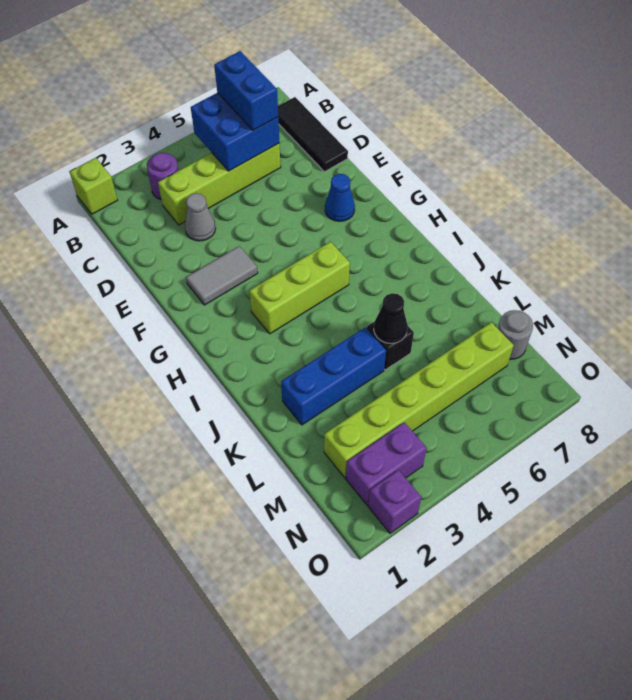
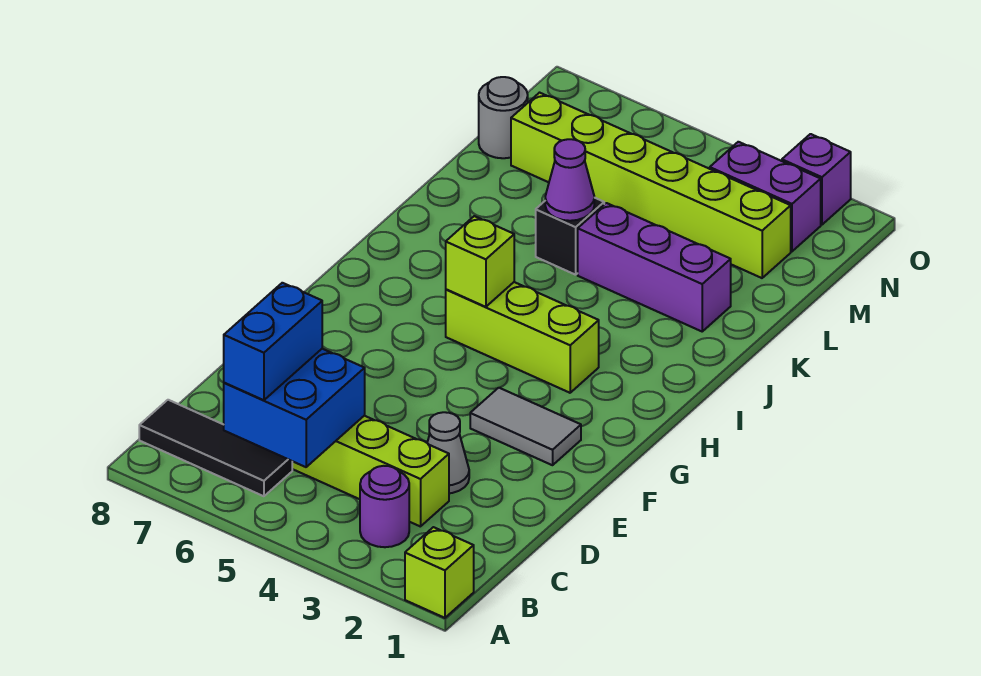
black 1x3 tile [278,97,348,172] -> black 1x3 tile turned to [139,400,292,496]
blue 1x1 cone [325,174,355,221] -> none
none -> lime 1x1 brick [446,216,514,307]
blue 1x3 brick [281,327,386,425] -> purple 1x3 brick [578,203,731,331]
black 1x1 cone [374,293,408,343] -> purple 1x1 cone [545,139,594,221]

